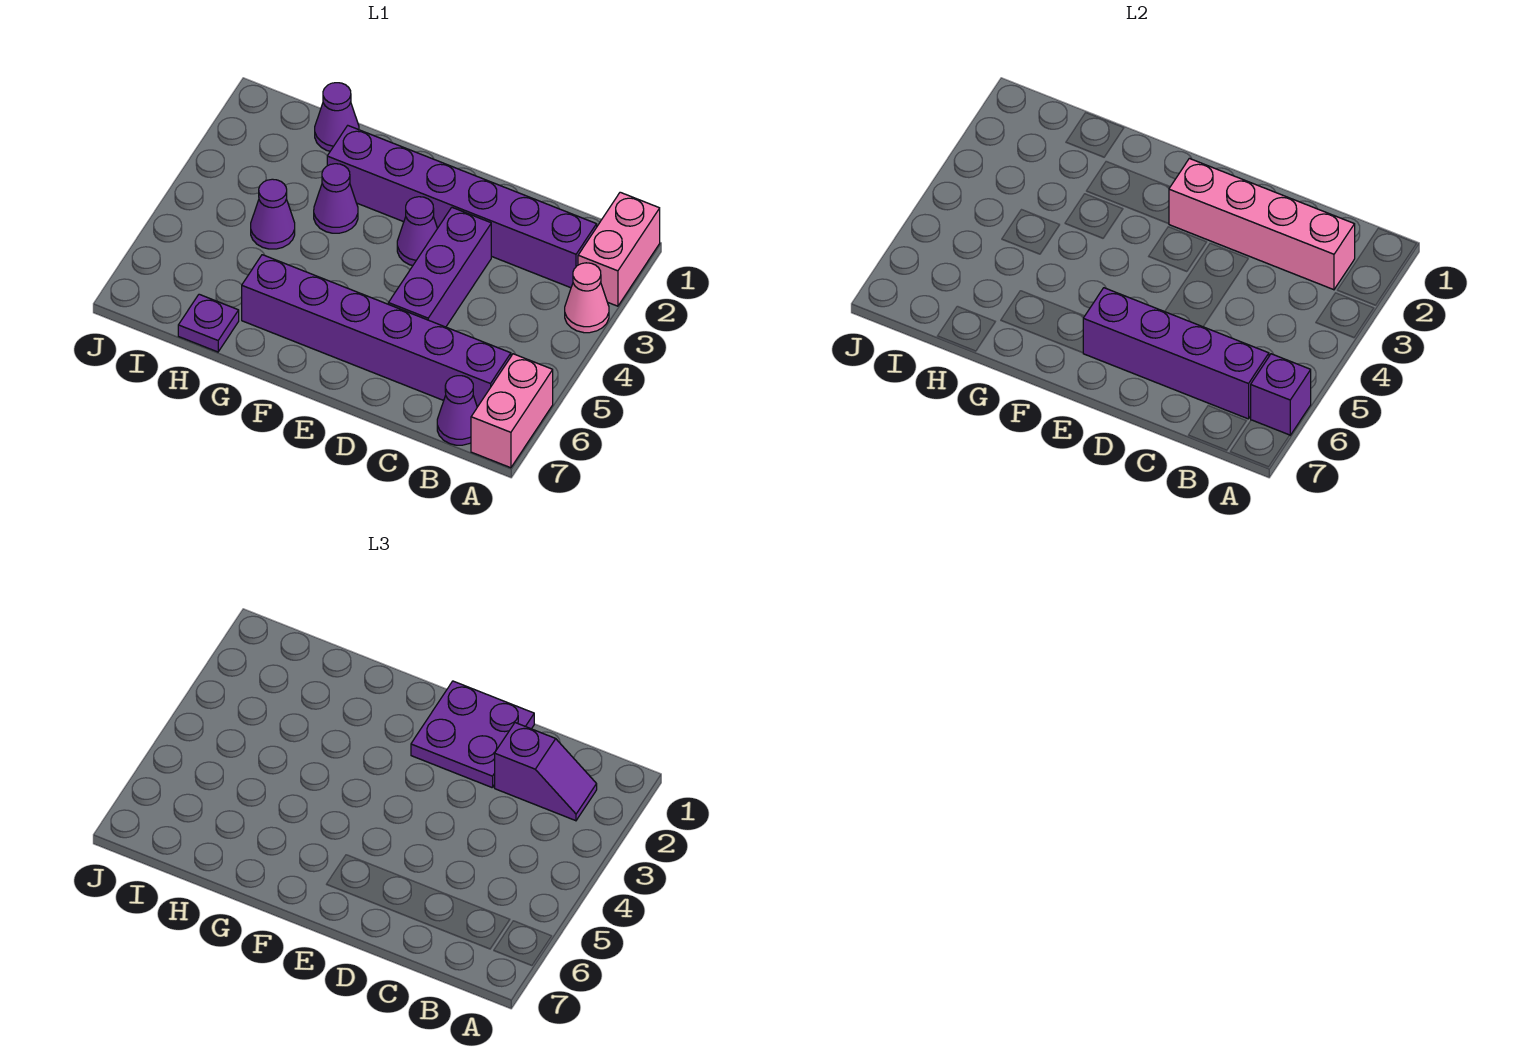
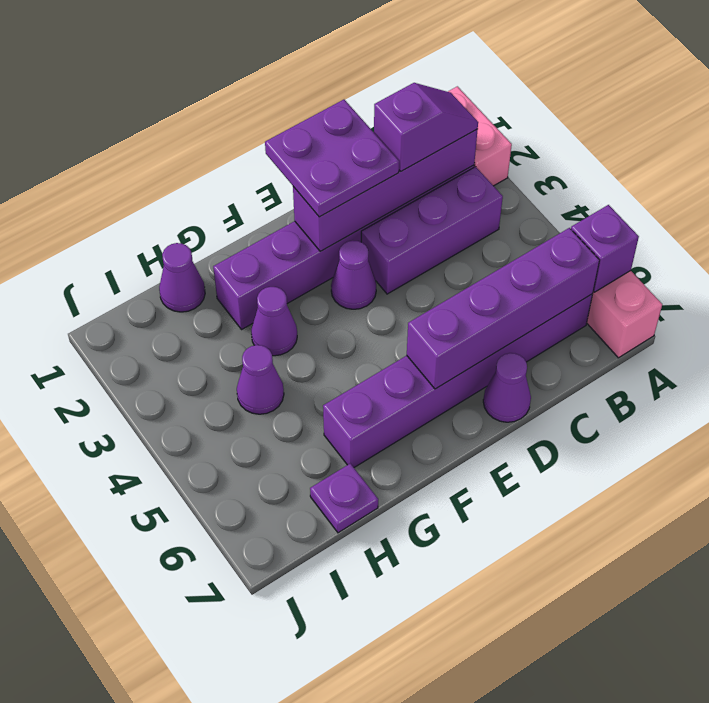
pink 1x1 cone [565,263,609,333] -> none
pink 1x4 brick [1169,158,1355,290] -> purple 1x4 brick [293,129,478,251]
purple 1x1 cone [437,376,477,445] -> purple 1x1 cone moved to [483,353,531,422]
purple 1x3 brick [388,208,491,327] -> purple 1x3 brick turned to [361,167,503,294]

